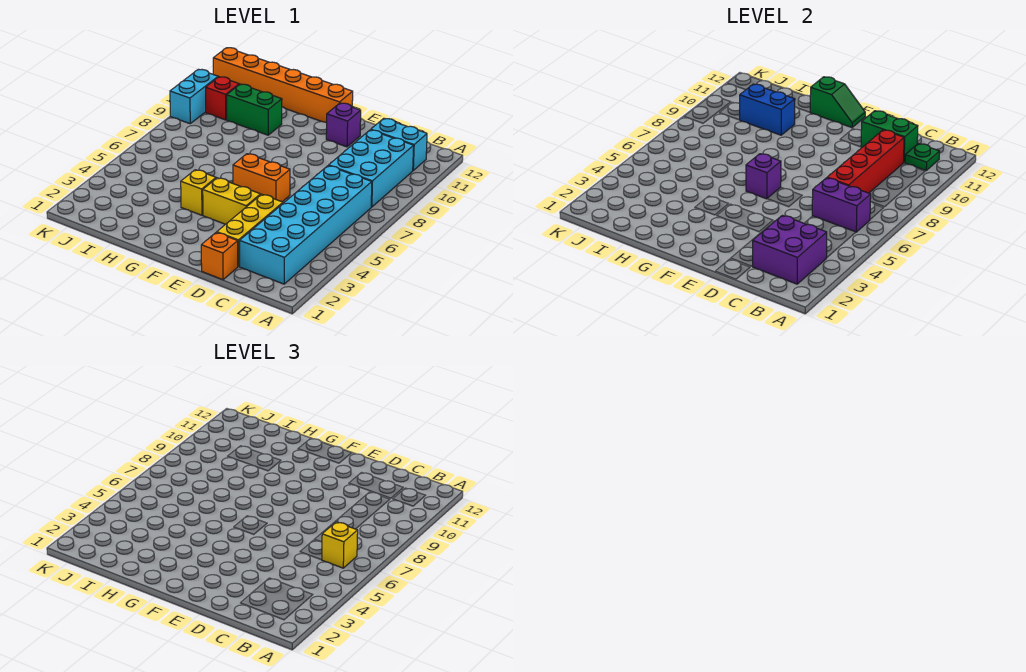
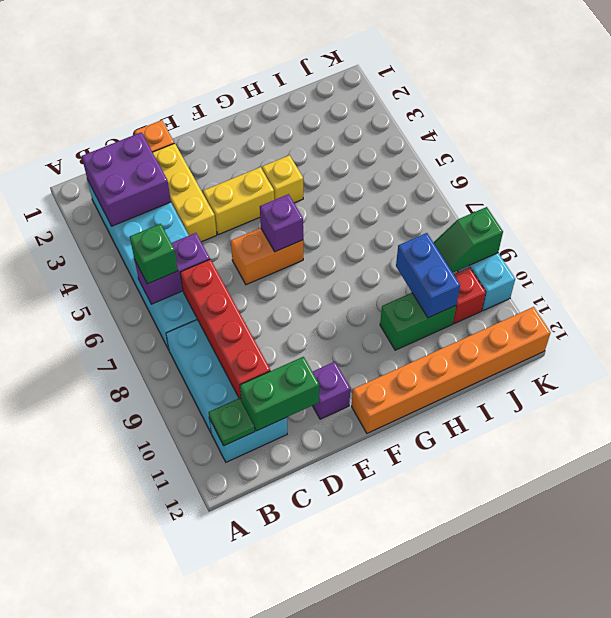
yellow 1x1 brick [322,522,358,568] -> green 1x1 brick [130,224,178,284]
green 1x2 slope [810,77,865,127] -> green 1x2 slope moved to [433,207,503,273]
blue 1x2 brick [740,84,795,135] -> blue 1x2 brick turned to [396,233,460,318]

